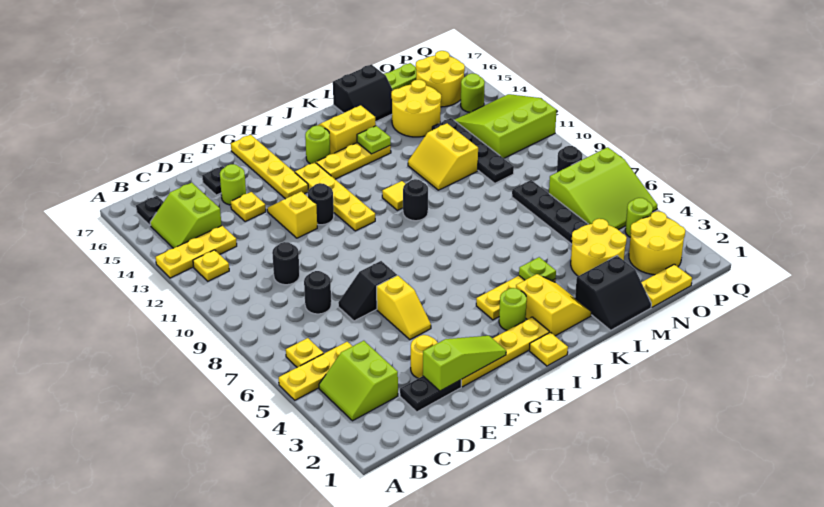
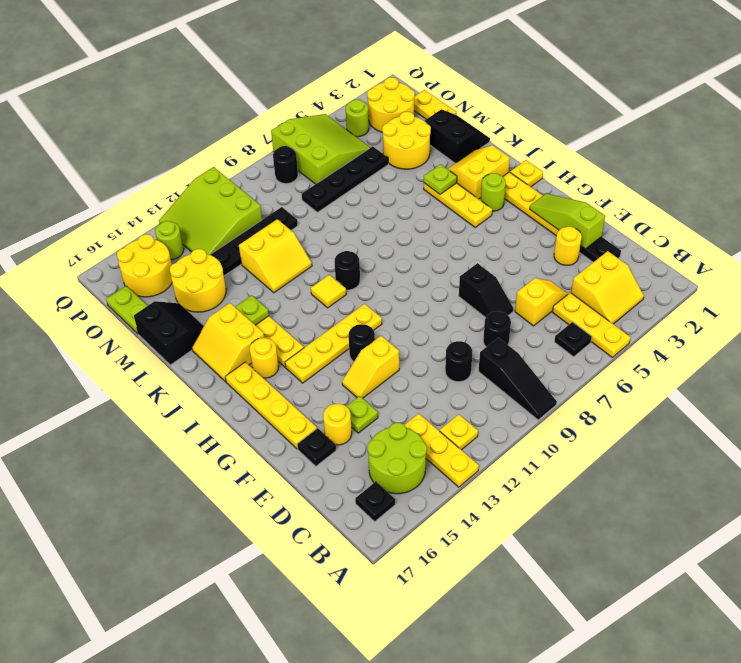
none -> black 1x3 slope [479,338,557,420]
lime 2x2 slope [319,341,398,421] -> yellow 2x2 slope [571,251,644,324]
yellow 1x1 plate [286,338,324,367] -> black 1x1 plate [554,322,592,357]
lime 2x2 slope [150,182,222,248] -> lime 2x2 round brick [367,423,427,494]
yellow 1x1 plate [231,192,266,222] -> lime 1x1 plate [346,396,378,433]
lime 1x1 round brick [220,164,246,205] -> yellow 1x1 round brick [323,404,352,445]
yellow 1x2 slope [377,275,431,339] -> yellow 1x2 slope moved to [515,278,568,326]
yellow 1x4 plate [231,135,308,199] -> yellow 1x4 plate turned to [225,362,317,449]
lime 1x1 round brick [305,126,330,164] -> yellow 1x1 round brick [250,338,279,378]

